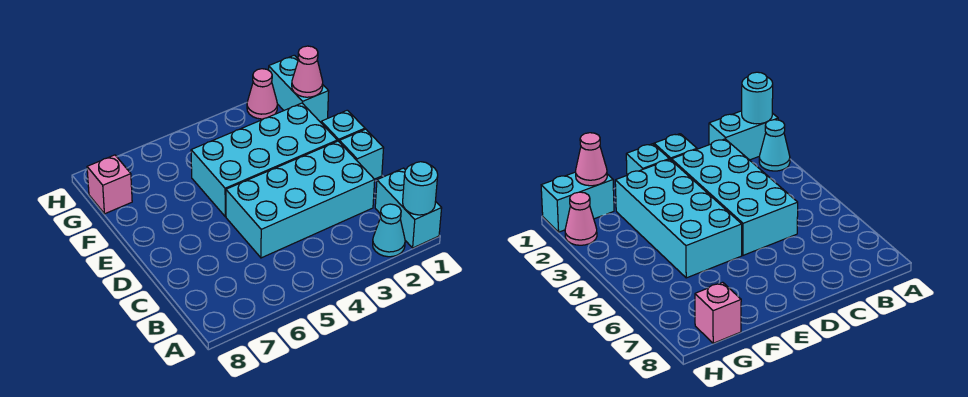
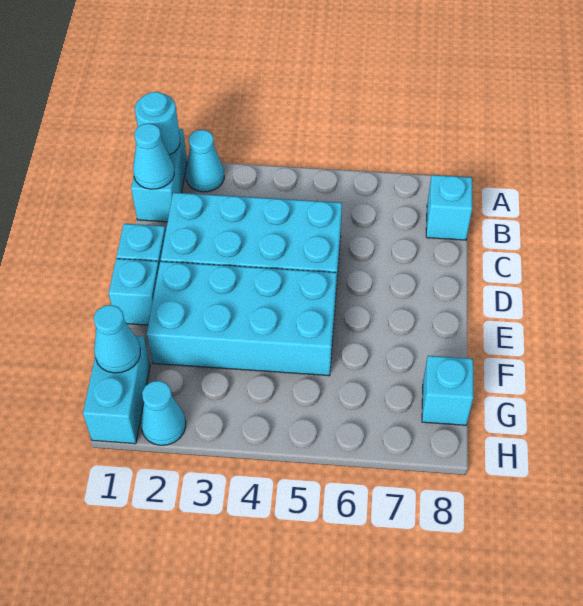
none -> cyan 1x1 cone [133,123,174,189]
none -> cyan 1x1 brick [426,175,472,240]
pink 1x1 cone [292,46,323,97] -> cyan 1x1 cone [94,305,140,373]
pink 1x1 brick [87,155,132,214] -> cyan 1x1 brick [422,356,473,425]
pink 1x1 cone [247,69,277,119] -> cyan 1x1 cone [141,381,186,445]

